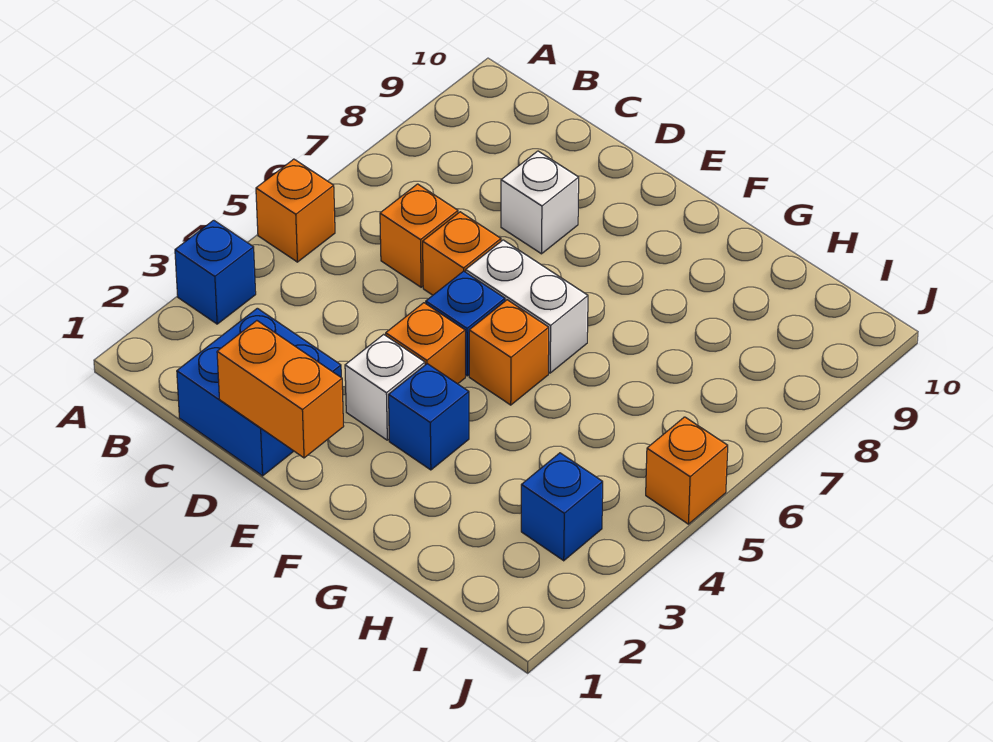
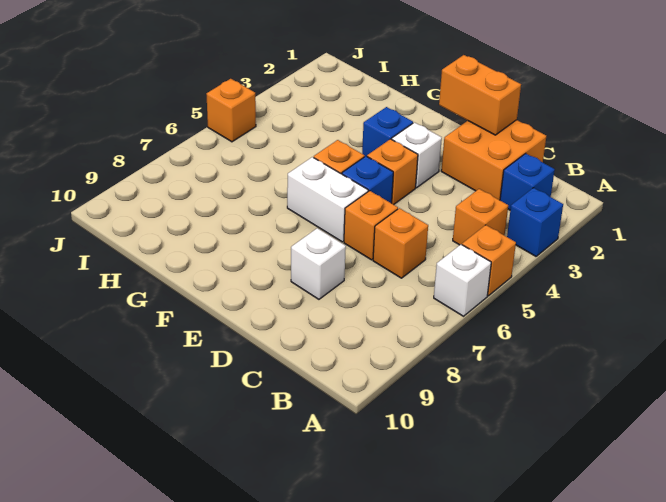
none -> white 1x1 brick [434,245,491,316]
none -> orange 1x1 brick [453,189,508,245]
blue 2x2 brick [177,308,341,476] -> orange 2x2 brick [441,120,546,200]
blue 1x1 brick [521,453,603,561] -> blue 1x1 brick moved to [500,153,555,210]

